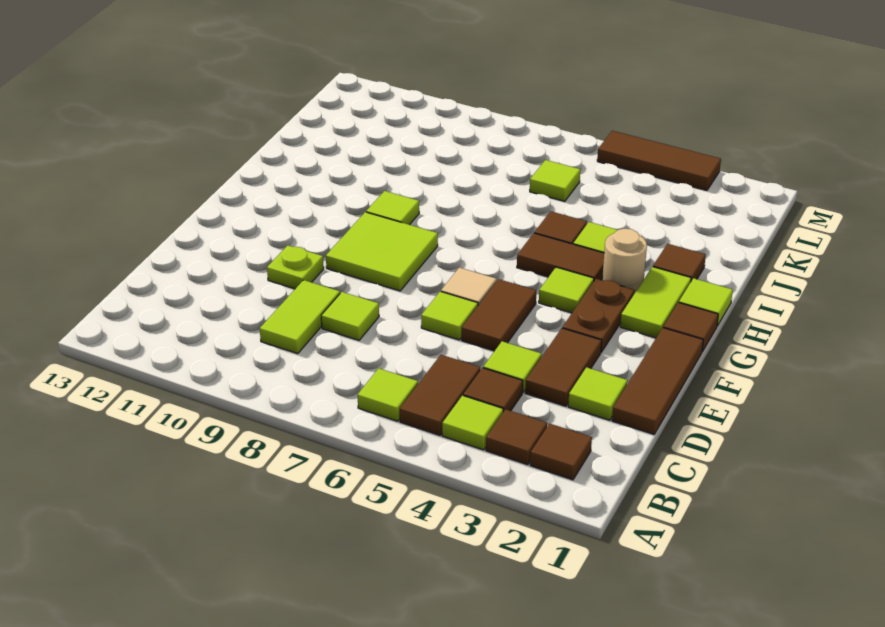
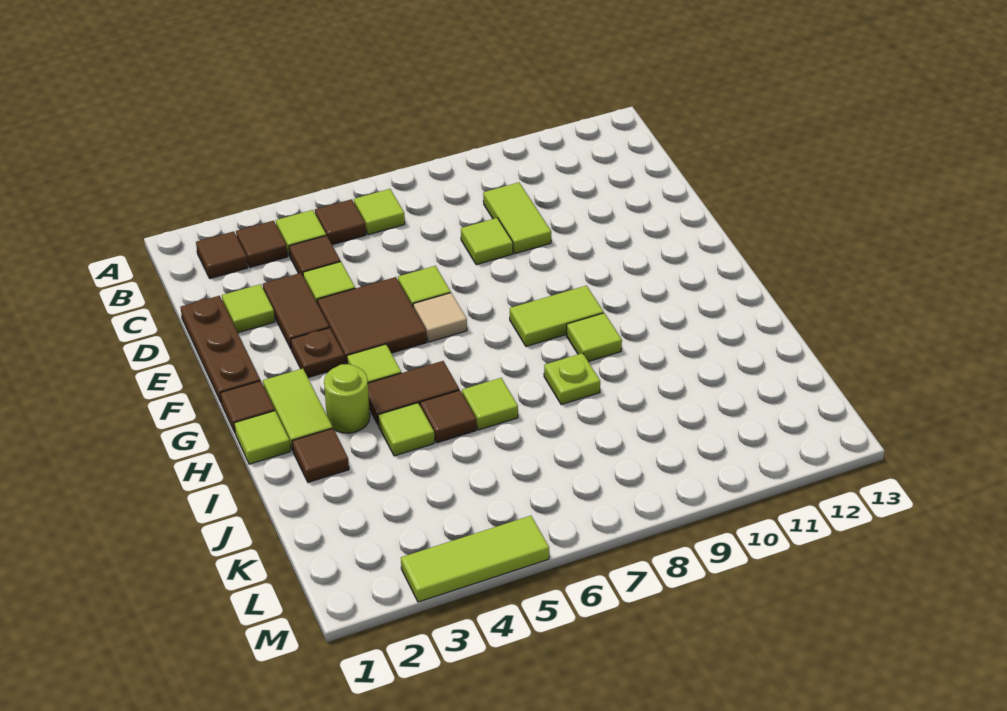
brown 1x2 tile [400,355,480,435] -> brown 1x1 tile [315,199,366,245]
brown 1x3 tile [612,328,703,434] -> brown 1x3 plate [181,296,260,402]
brown 1x2 tile [462,279,536,351] -> brown 2x2 tile [317,277,427,364]
lime 1x1 plate [267,245,324,289] -> lime 1x1 plate moved to [544,353,600,405]
brown 1x2 plate [563,279,635,352] -> brown 1x1 plate [291,328,345,378]
lime 2x2 tile [326,212,438,291] -> lime 1x2 tile [510,286,604,346]
tan 1x1 round brick [602,229,647,294] -> lime 1x1 round brick [324,364,370,433]
lime 1x1 tile [530,160,580,201] -> lime 1x1 tile moved to [462,378,518,430]
brown 1x3 tile [597,131,721,190] -> lime 1x3 tile [401,516,549,602]

